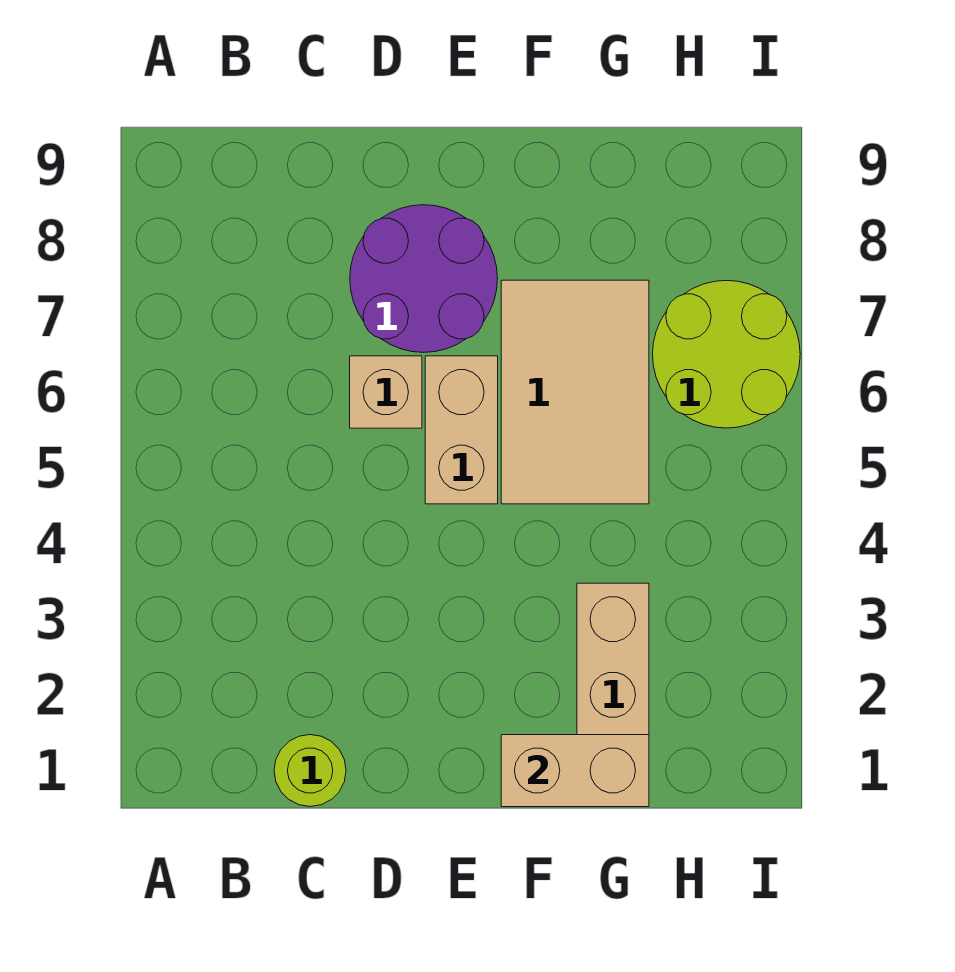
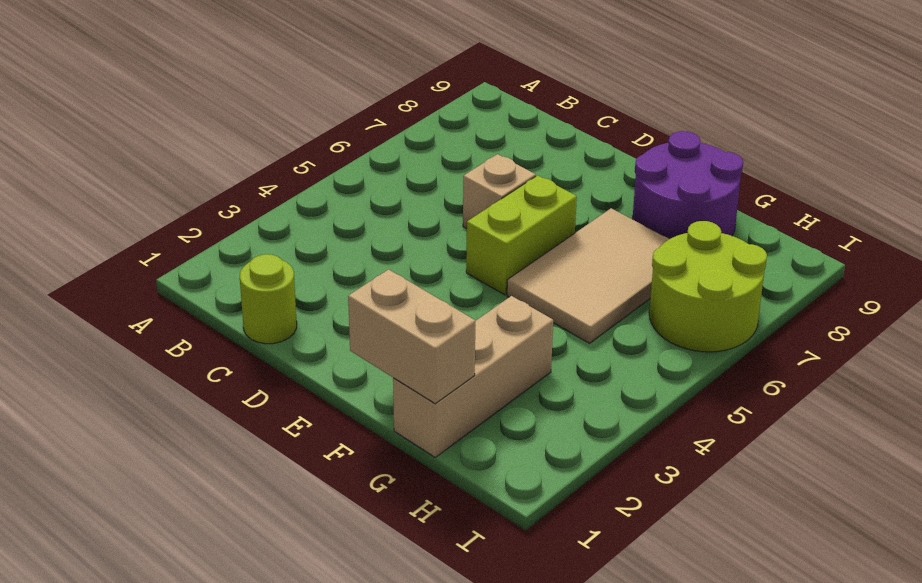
purple 2x2 round brick [350,205,498,352] -> purple 2x2 round brick moved to [633,131,743,239]
tan 1x2 brick [425,356,498,504] -> lime 1x2 brick [466,175,577,295]

